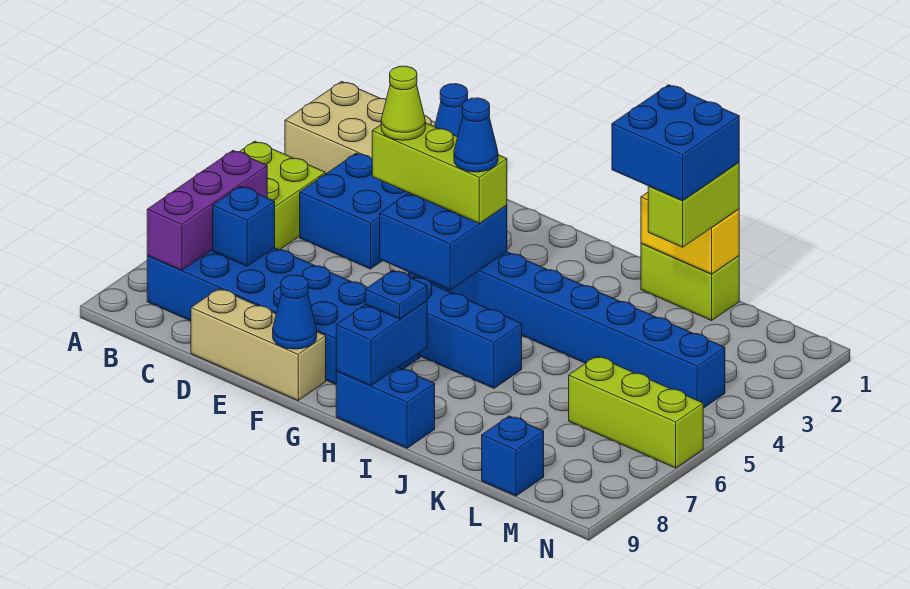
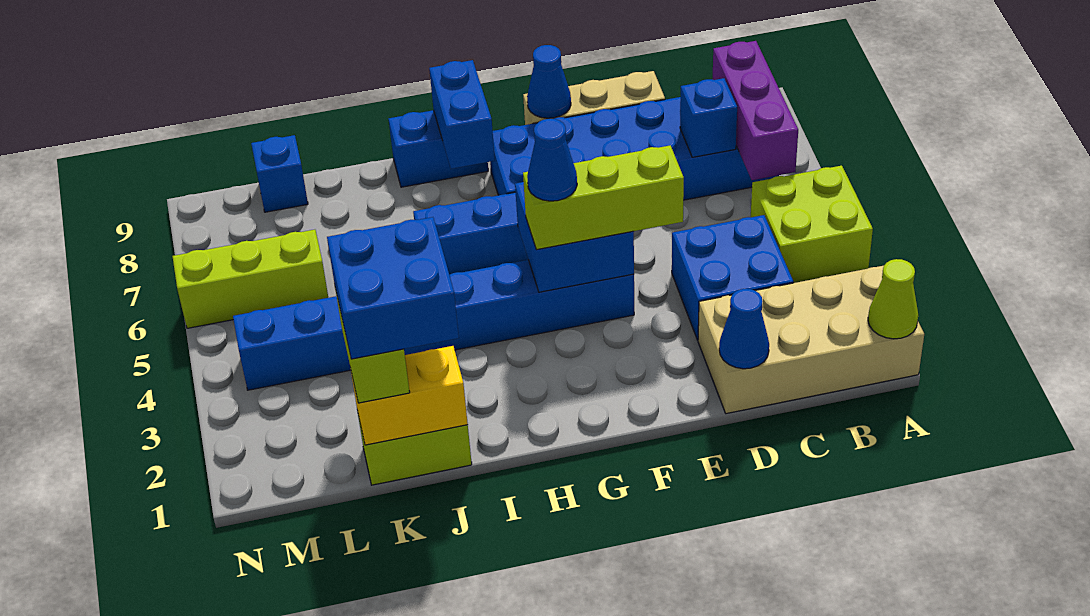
lime 1x1 cone [381,66,425,140] -> lime 1x1 cone moved to [868,259,918,339]
blue 1x1 plate [365,270,427,319] -> none

